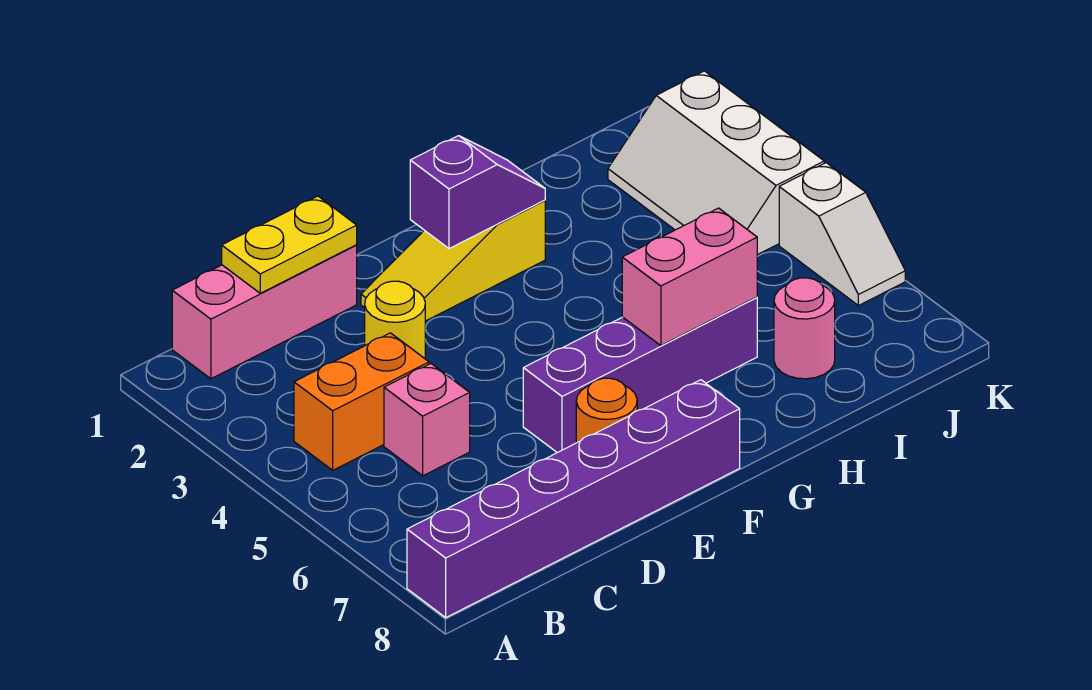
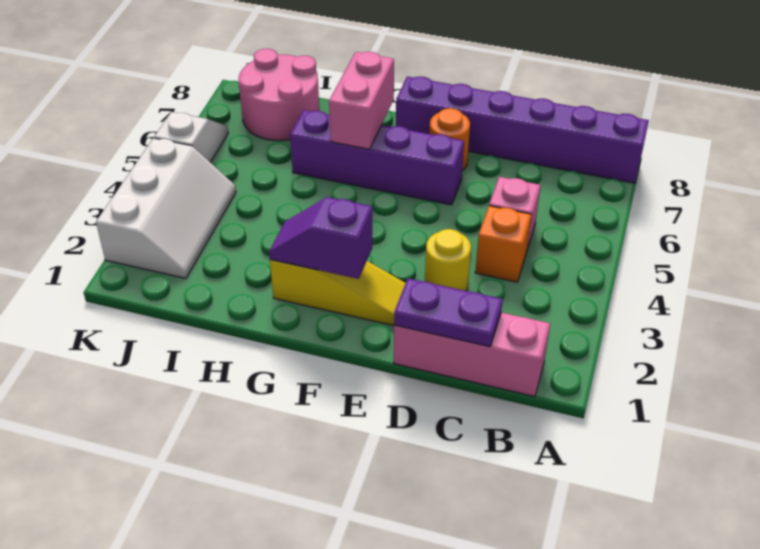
orange 1x2 brick [294,333,429,470] -> orange 1x1 brick [475,206,532,282]
yellow 1x2 plate [222,196,357,293] -> purple 1x2 plate [394,278,503,347]
pink 1x2 brick [622,208,757,346] -> pink 1x2 brick turned to [329,52,394,149]
pink 1x1 round brick [774,278,835,379] -> pink 2x2 round brick [239,49,319,141]

